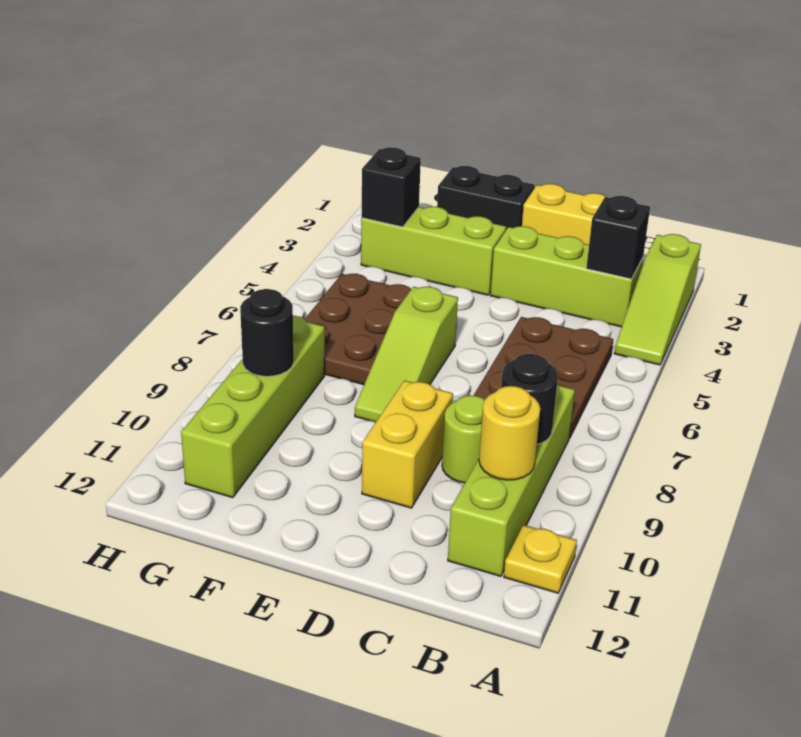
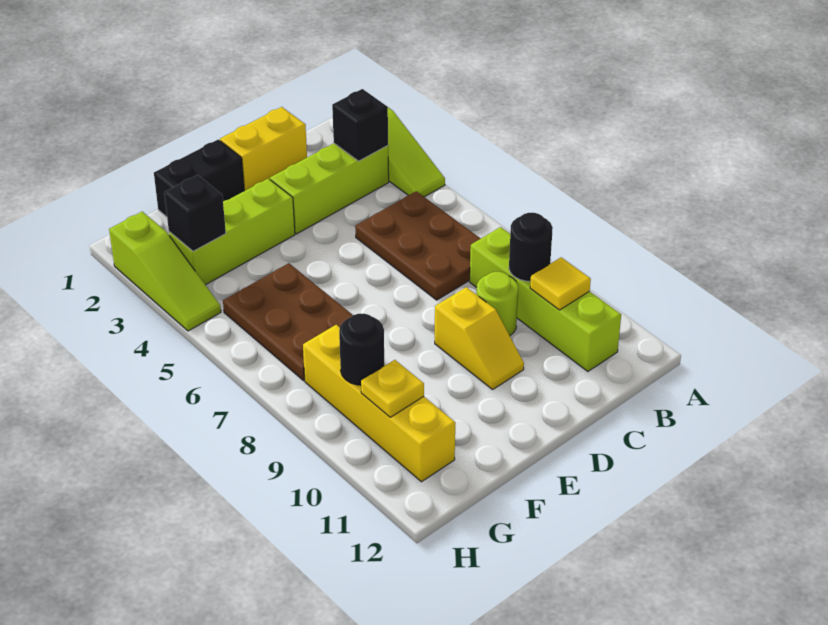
yellow 1x1 plate [504,525,577,593] -> yellow 1x1 plate moved to [361,360,424,417]
yellow 1x1 round brick [479,386,540,480] -> yellow 1x1 tile [530,257,591,310]
yellow 1x2 brick [362,381,453,508] -> yellow 1x2 slope [435,287,524,389]
lime 1x3 slope [355,287,458,422] -> lime 1x3 slope moved to [109,212,221,331]
lime 1x4 brick [181,316,325,498] -> yellow 1x4 brick [303,325,455,482]

